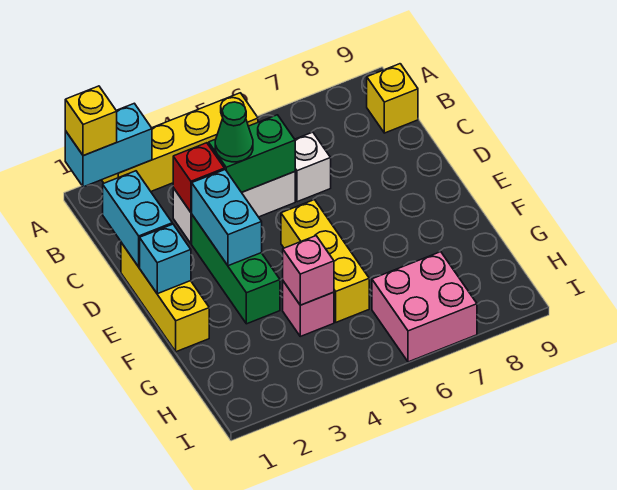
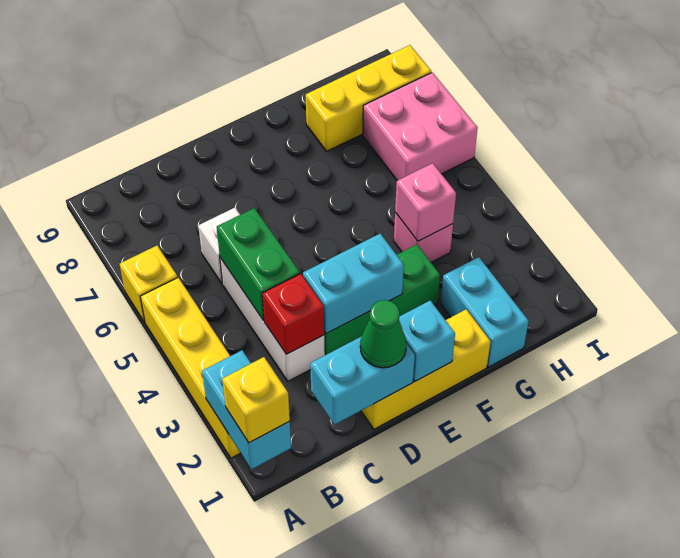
yellow 1x1 brick [367,64,418,133] -> yellow 1x1 brick moved to [120,246,178,322]
green 1x1 cone [215,102,253,162] -> green 1x1 cone moved to [360,300,406,368]
yellow 1x3 brick [281,200,369,322] -> yellow 1x3 brick moved to [306,45,431,152]
none -> cyan 1x2 brick [441,257,529,367]

